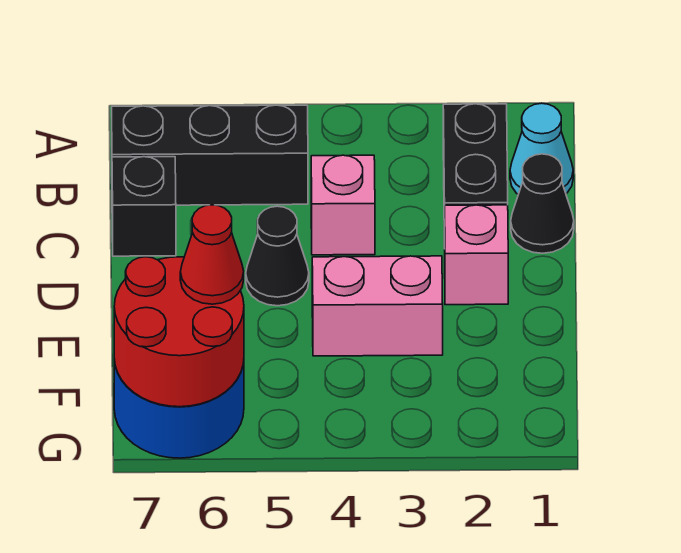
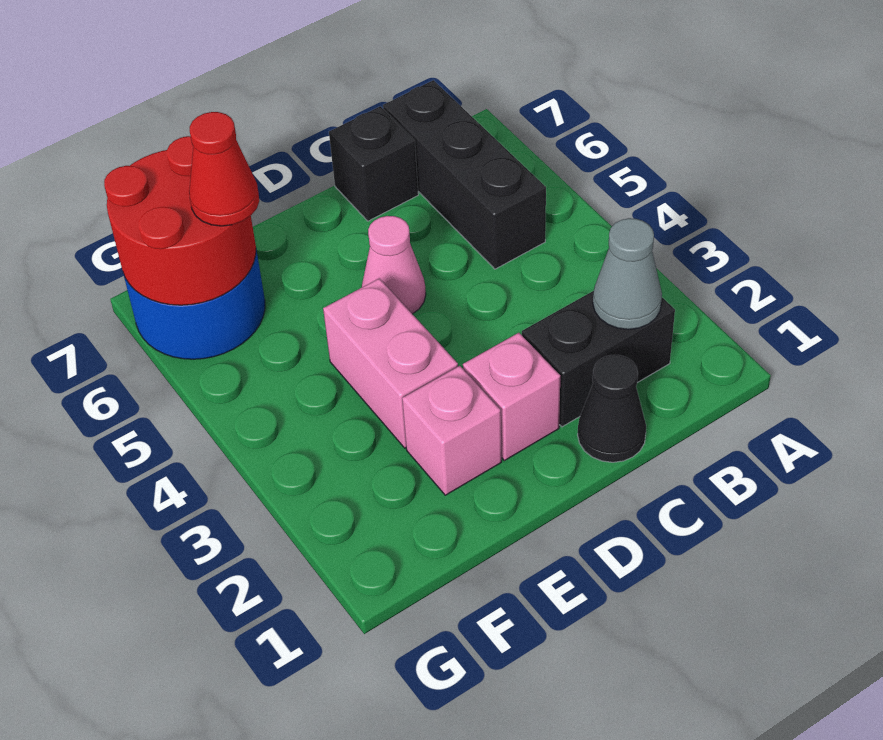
cyan 1x1 cone [510,103,573,194] -> none
none -> grey 1x1 cone [593,218,662,329]
pink 1x1 brick [311,155,375,255] -> pink 1x1 brick moved to [402,366,502,495]
black 1x1 cone [246,206,309,306] -> pink 1x1 cone [362,216,426,314]

